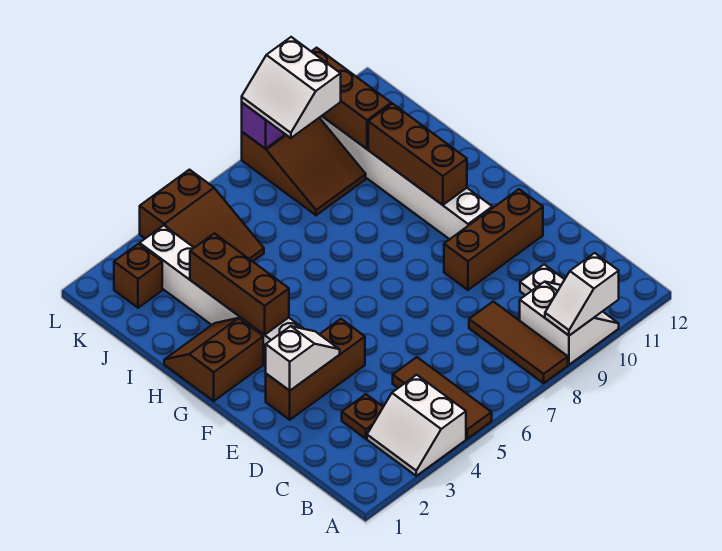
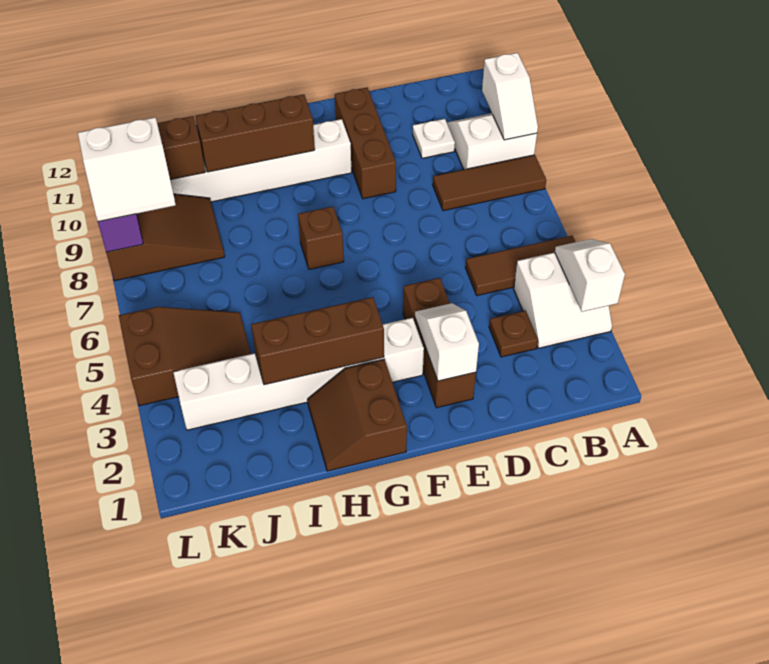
none -> white 1x2 slope [555,239,625,312]
brown 1x1 brick [114,244,162,308] -> brown 1x1 brick moved to [298,206,344,269]

